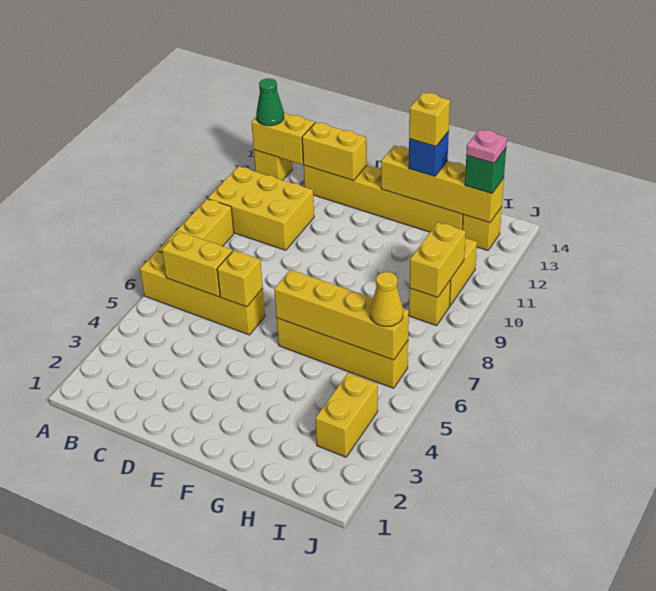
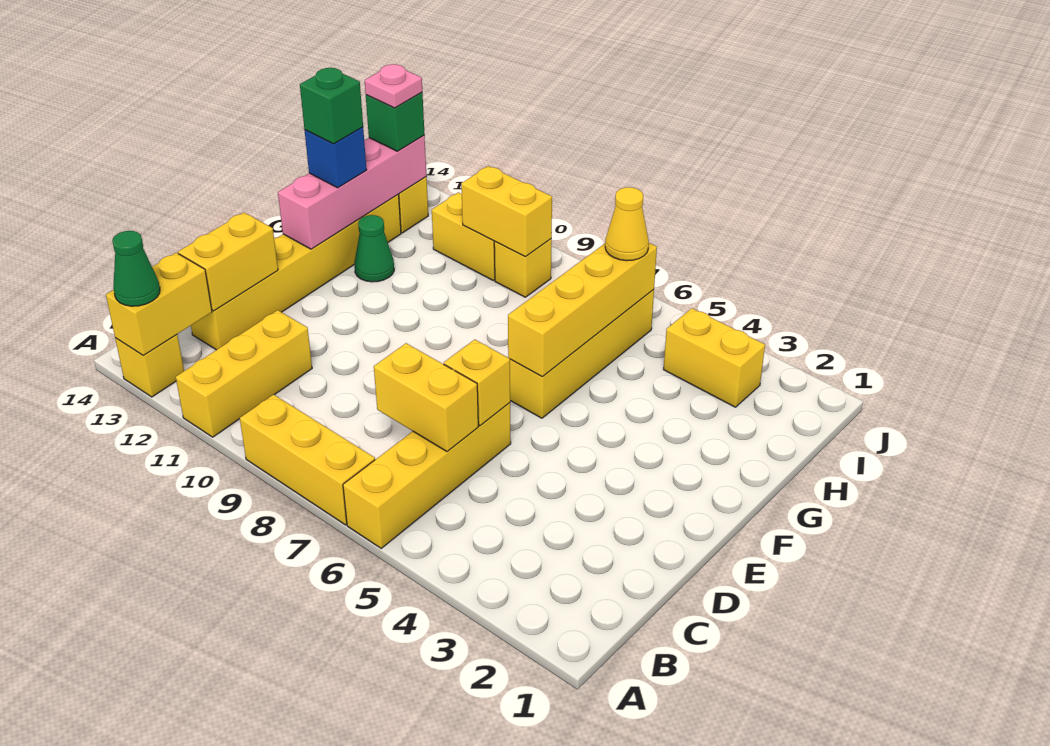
yellow 2x3 brick [208,166,314,250] -> yellow 1x3 brick [176,310,312,437]
yellow 1x2 brick [162,231,232,297] -> yellow 1x2 brick turned to [374,343,478,451]
yellow 1x4 brick [381,145,504,223] -> pink 1x4 brick [278,136,426,249]
none -> green 1x1 cone [355,215,394,282]
yellow 1x1 brick [409,93,450,146] -> green 1x1 brick [300,68,363,144]

